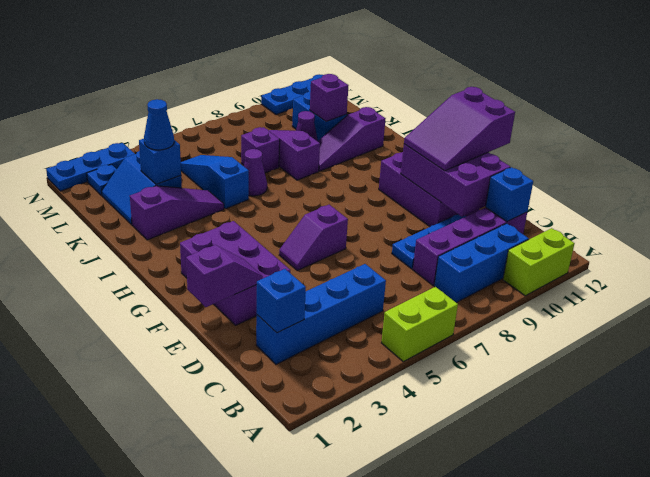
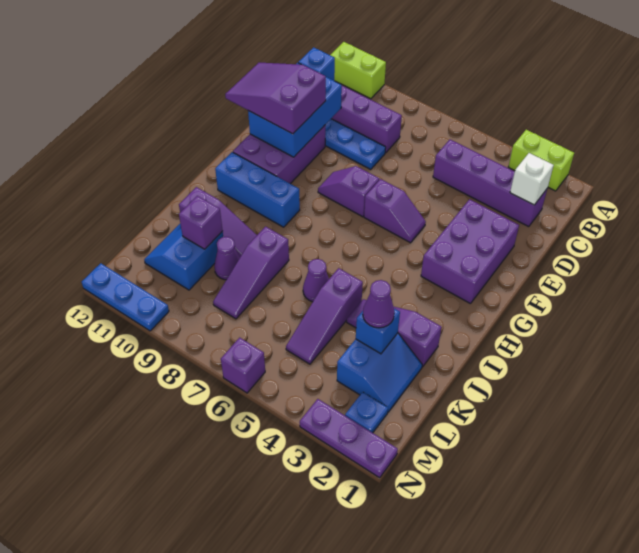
lime 1x2 brick [381,287,458,362] -> lime 1x2 brick moved to [509,130,574,191]
blue 1x3 brick [434,223,529,303] -> blue 1x3 brick moved to [215,152,300,227]
blue 1x4 brick [256,264,386,364] -> purple 1x4 brick [433,140,547,227]
blue 1x1 brick [257,269,306,333] -> white 1x1 brick [510,153,554,205]
purple 2x3 brick [401,144,510,217] -> blue 2x3 brick [248,63,342,157]
purple 1x2 slope [186,245,263,307] -> purple 1x2 slope moved to [318,166,379,217]
purple 2x3 slope [404,87,515,171] -> purple 2x3 slope turned to [225,63,326,134]
blue 1x3 slope [181,155,249,209] -> purple 1x3 slope [286,268,363,364]
blue 1x1 cone [144,99,174,150] -> purple 1x1 cone [363,280,394,328]
purple 1x1 brick [241,127,280,173] -> purple 1x1 brick moved to [221,338,265,393]
blue 1x3 plate [46,143,135,191] -> purple 1x3 plate [300,399,398,478]

